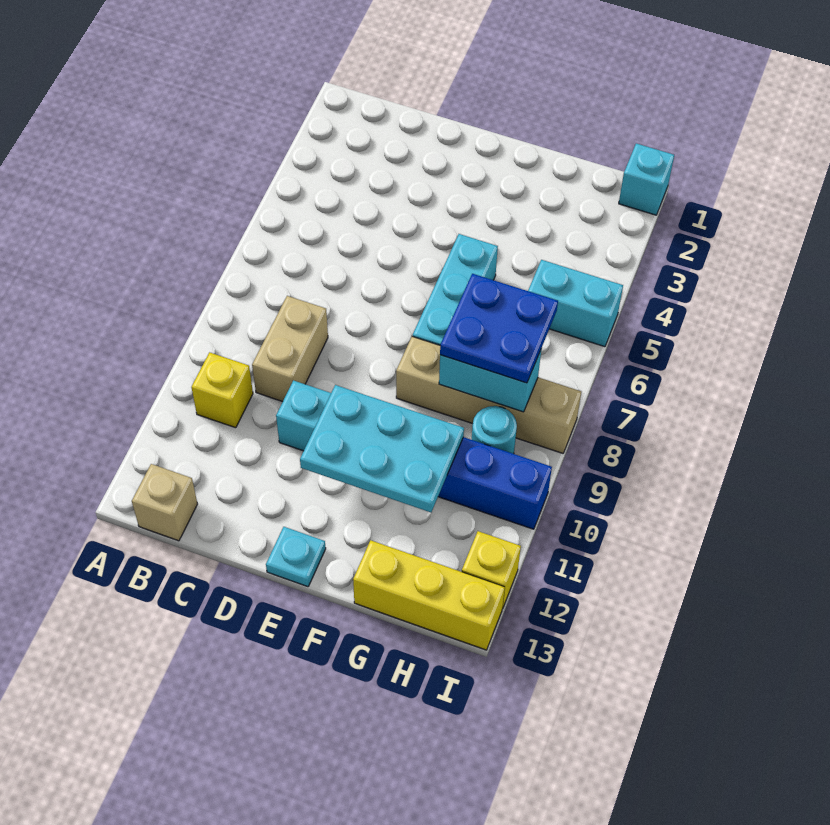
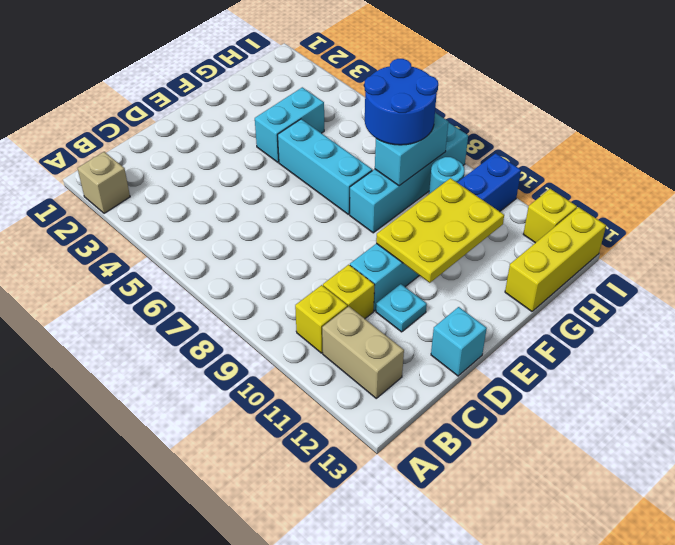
tan 1x1 brick [132,464,197,541] -> tan 1x1 brick moved to [78,152,130,213]
tan 1x2 brick [252,296,328,402] -> tan 1x2 brick moved to [322,306,404,398]
none -> yellow 1x1 brick [323,265,375,319]
cyan 2x3 plate [300,385,464,512] -> yellow 2x3 plate [376,178,504,283]
cyan 1x1 plate [266,527,326,587] -> cyan 1x1 plate moved to [376,284,427,332]
tan 1x4 brick [396,336,581,453] -> cyan 1x4 brick [350,122,468,233]
blue 2x2 plate [440,274,558,383] -> blue 2x2 round brick [365,59,438,145]
cyan 1x2 brick [528,260,623,347] -> cyan 1x2 brick moved to [255,87,324,162]
cyan 1x1 brick [619,143,674,215] -> cyan 1x1 brick moved to [431,307,487,376]

